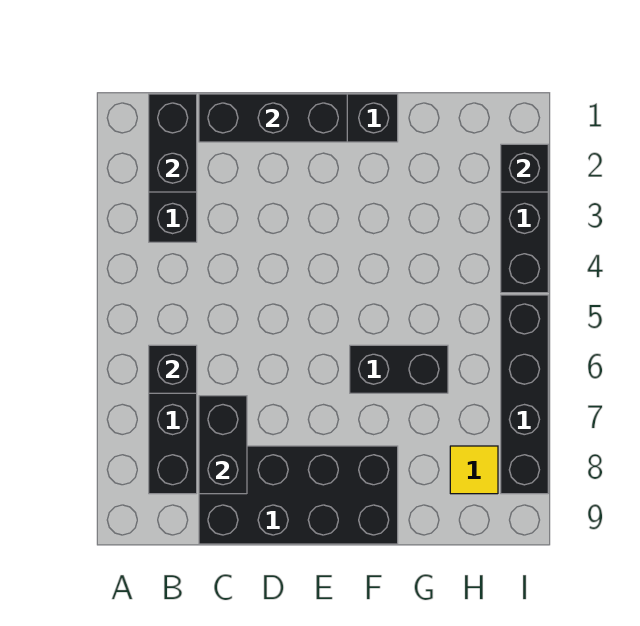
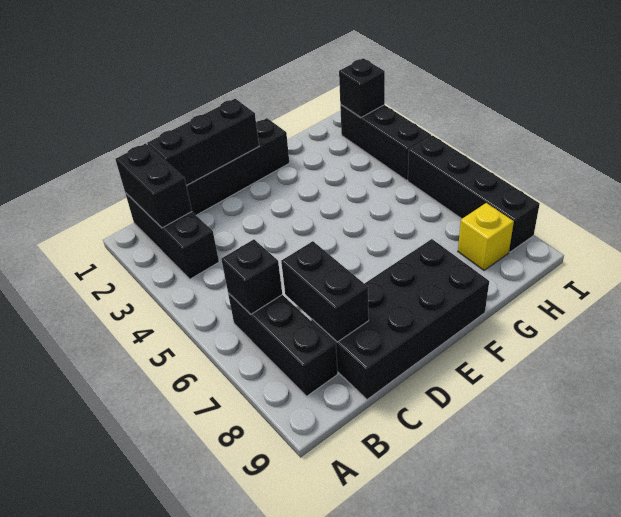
black 1x2 brick [350,345,448,393] -> none
yellow 1x1 tile [450,446,498,494] -> yellow 1x1 brick [458,203,514,270]

